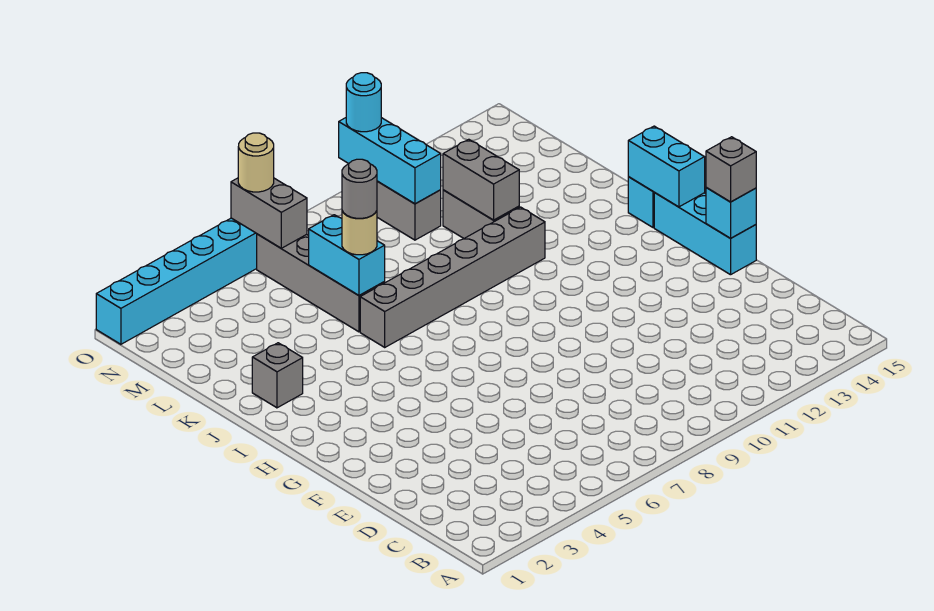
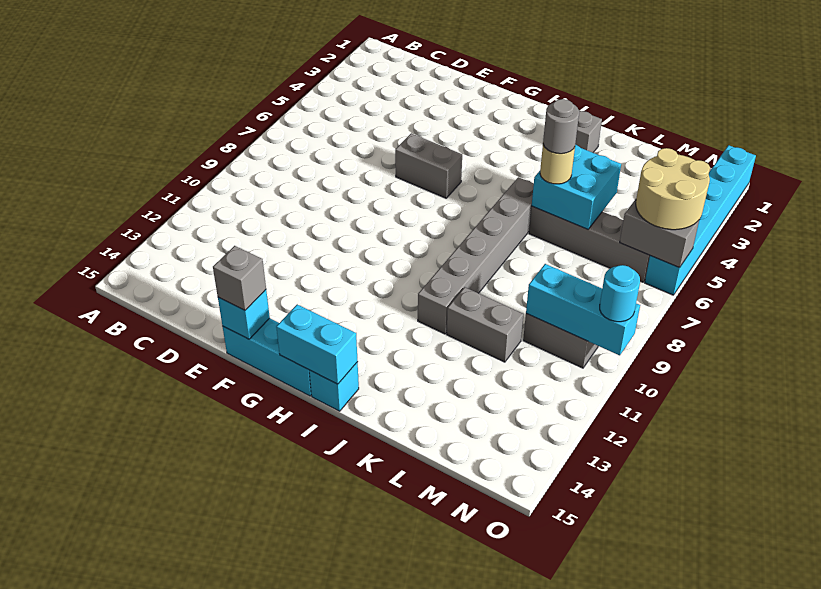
cyan 1x2 brick [309,215,385,295] -> cyan 2x2 brick [532,145,621,229]
grey 1x2 brick [443,139,519,220] -> grey 1x2 brick moved to [395,133,462,198]
tan 1x1 round brick [238,133,274,192] -> tan 2x2 round brick [636,148,710,230]

